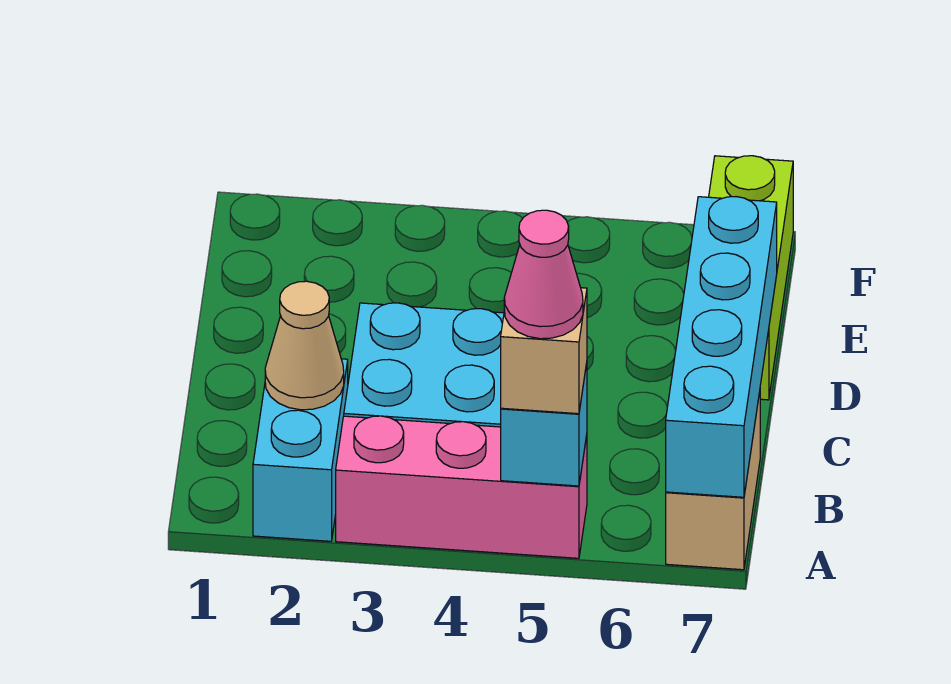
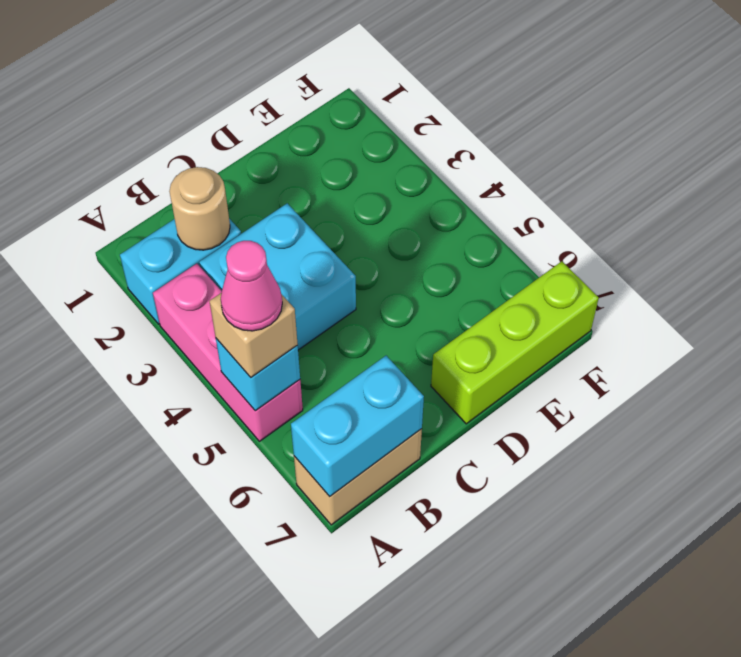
cyan 1x4 brick [666,197,777,497] -> cyan 1x2 brick [291,356,424,496]
tan 1x1 cone [265,281,344,410] -> tan 1x1 round brick [169,167,230,250]

